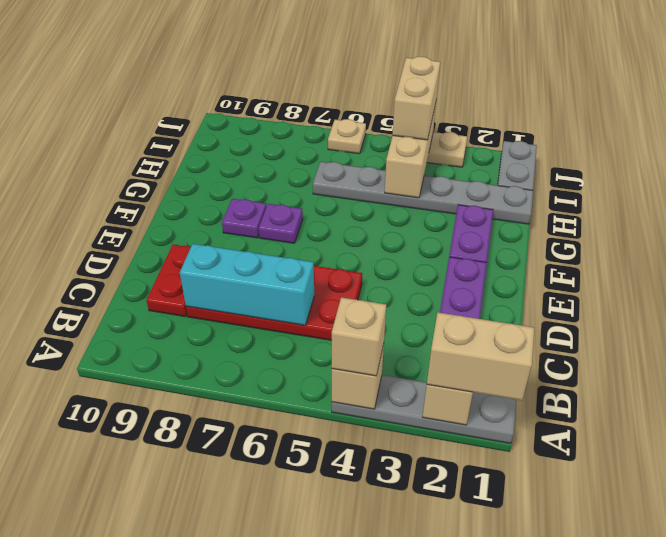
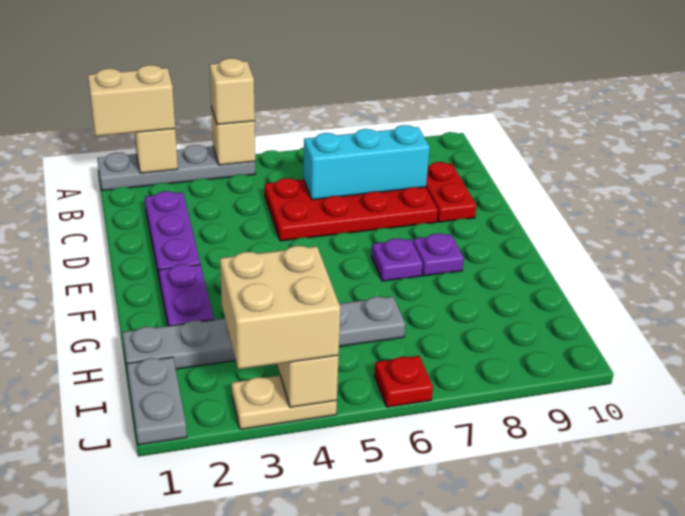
tan 1x2 brick [393,57,440,140] -> tan 2x2 brick [220,246,340,369]
tan 1x1 plate [328,119,366,154] -> red 1x1 plate [374,356,433,407]

